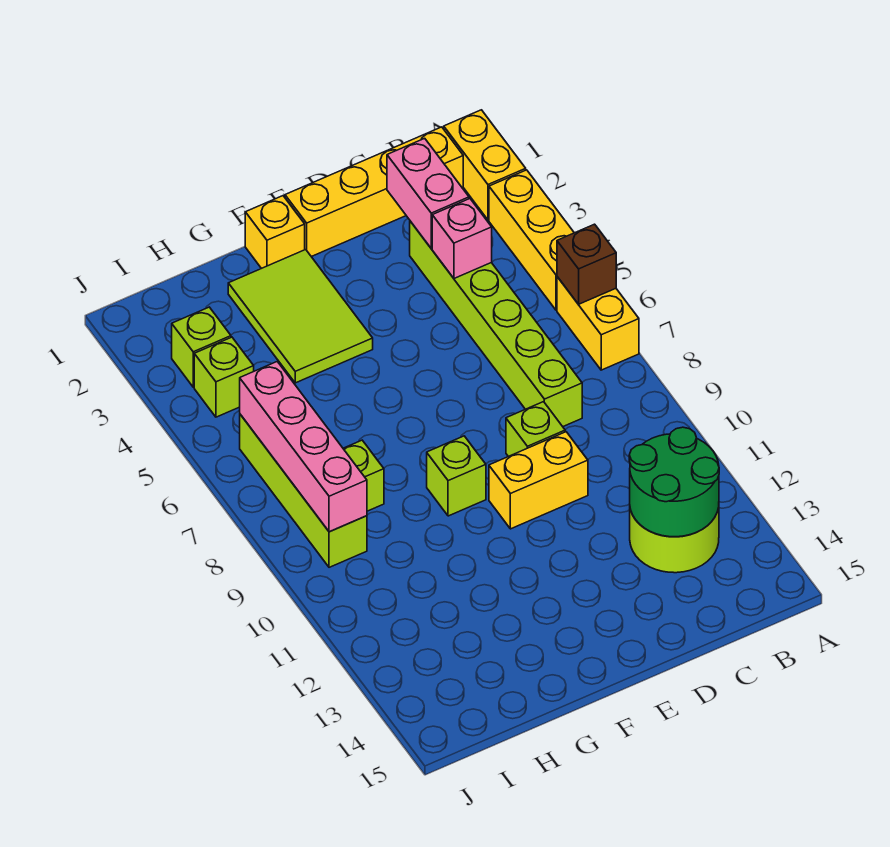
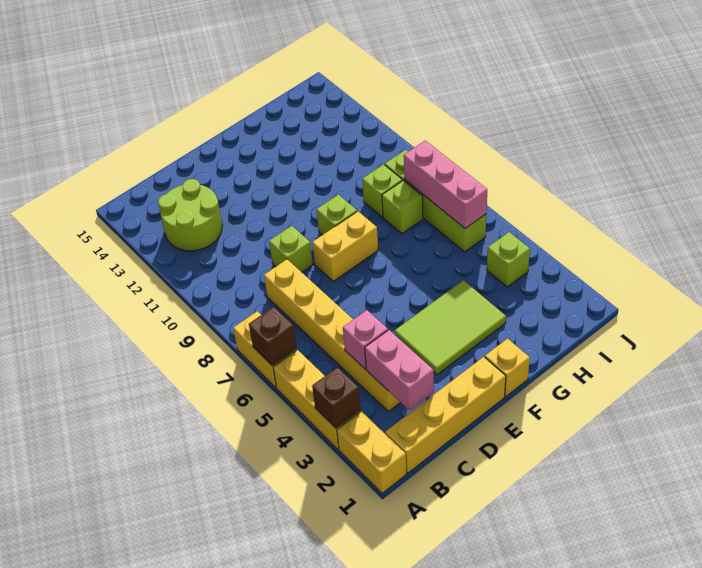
none -> brown 1x1 brick [312,367,360,428]
green 2x2 round brick [629,427,719,537] -> none
lime 1x6 brick [410,221,582,427] -> yellow 1x6 brick [264,259,401,411]
yellow 1x2 brick [489,432,588,529] -> yellow 1x2 brick moved to [312,211,378,281]
lime 2x3 tile [228,250,373,383] -> lime 2x3 tile turned to [395,280,506,375]
lime 1x1 brick [172,307,231,387] -> lime 1x1 brick moved to [362,164,402,217]
pink 1x4 brick [240,362,367,532] -> pink 1x3 brick [404,141,487,228]

